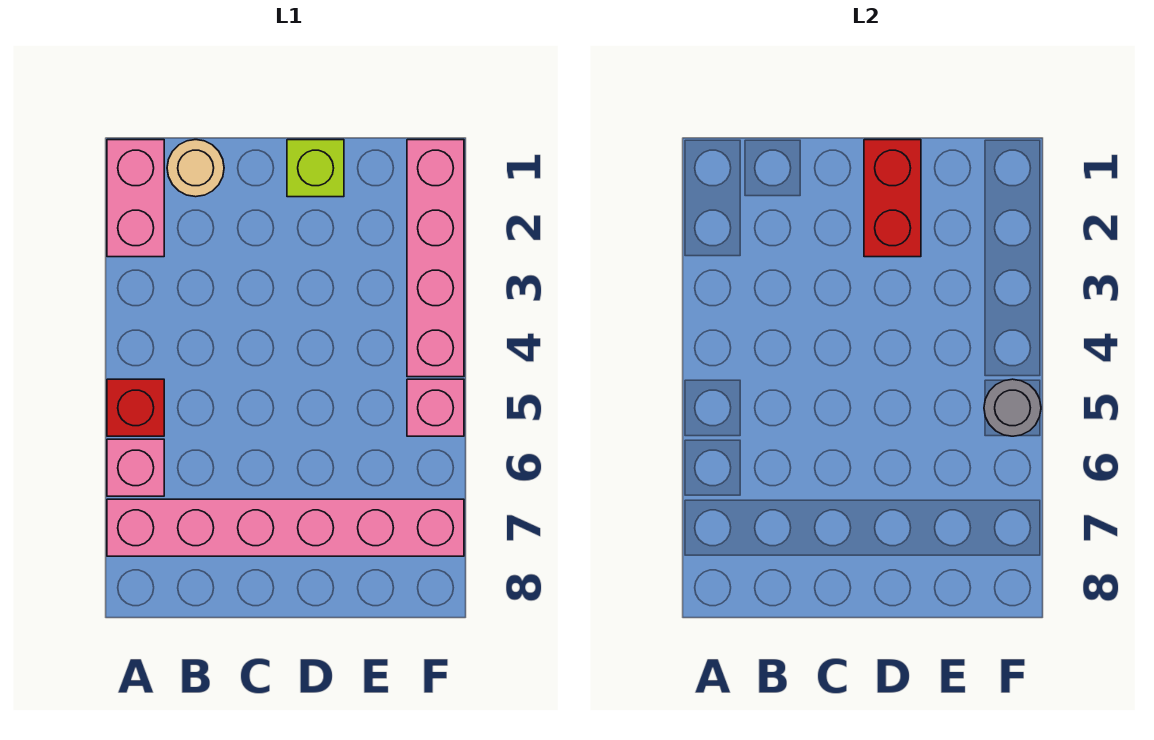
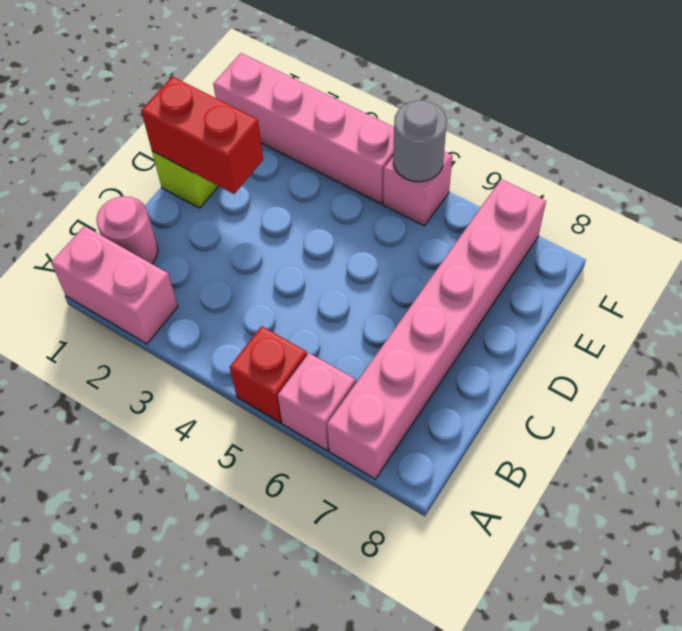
tan 1x1 round brick [167,140,224,197] -> pink 1x1 round brick [96,196,158,264]

